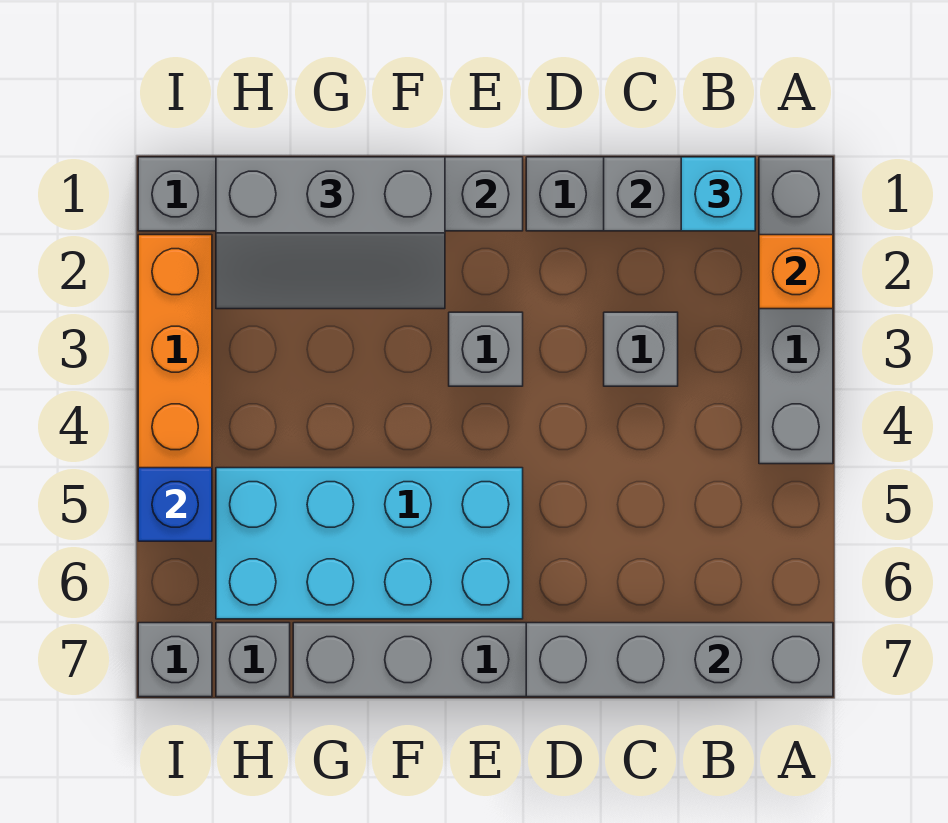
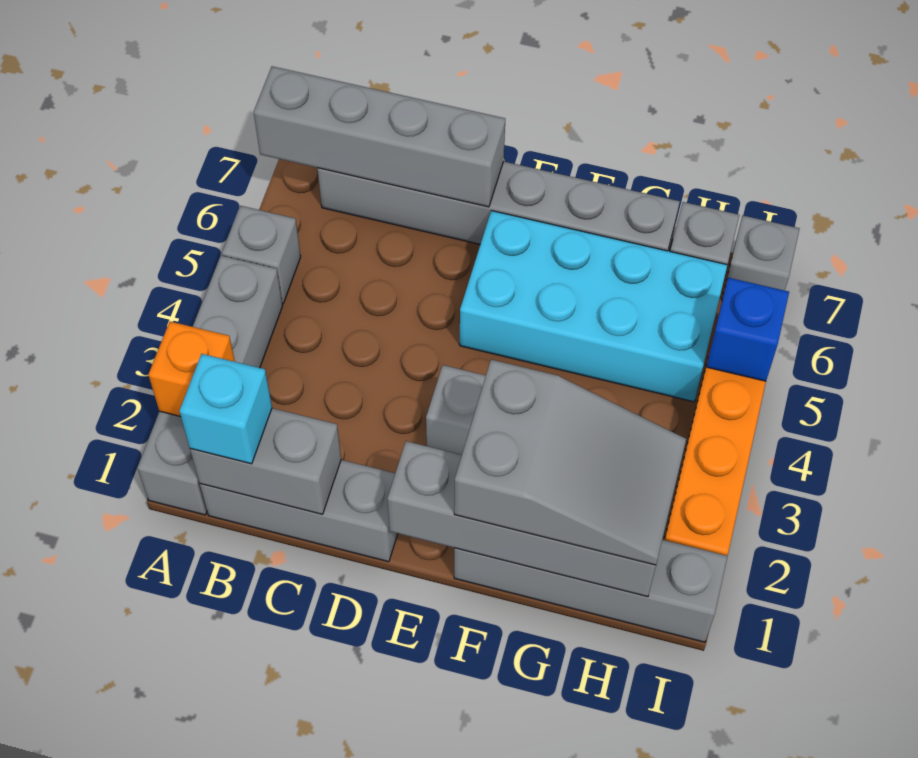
grey 1x1 brick [604,312,678,386] -> grey 1x1 brick moved to [222,206,301,304]
grey 2x3 slope [216,157,445,309] -> grey 2x3 slope turned to [454,360,686,565]

